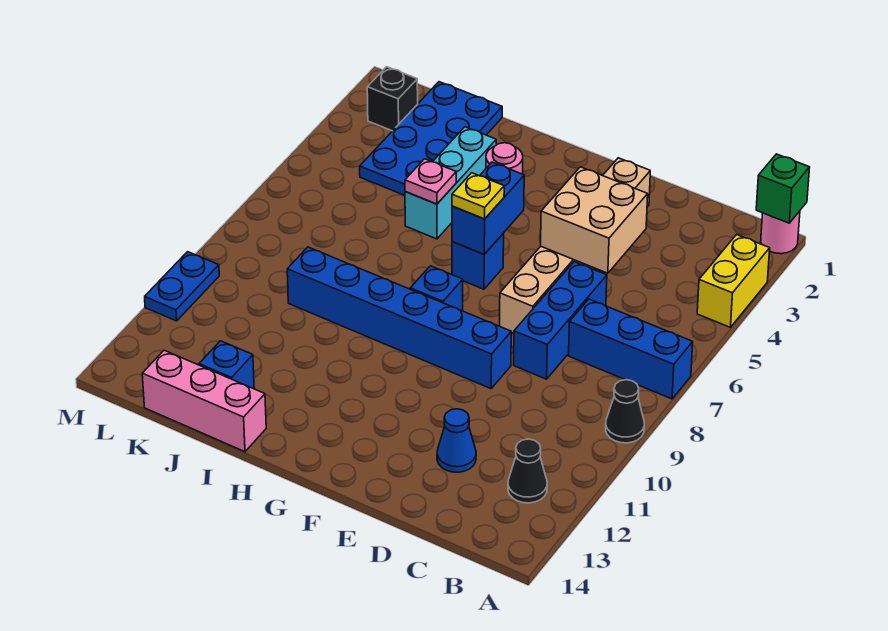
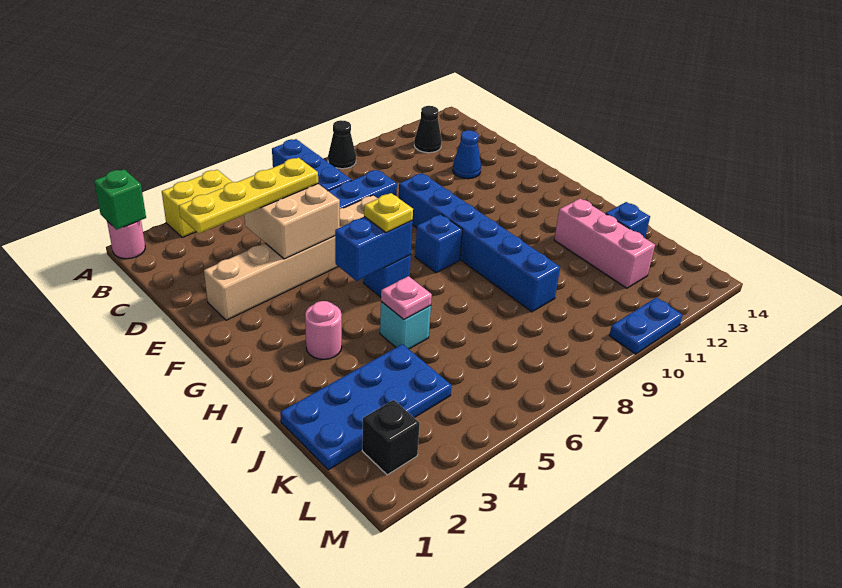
none -> yellow 1x4 plate [179,158,318,233]
cyan 1x3 brick [405,127,496,239] -> cyan 1x1 brick [380,302,431,349]
pink 1x3 brick [142,350,266,452] -> pink 1x3 brick moved to [554,198,655,288]

